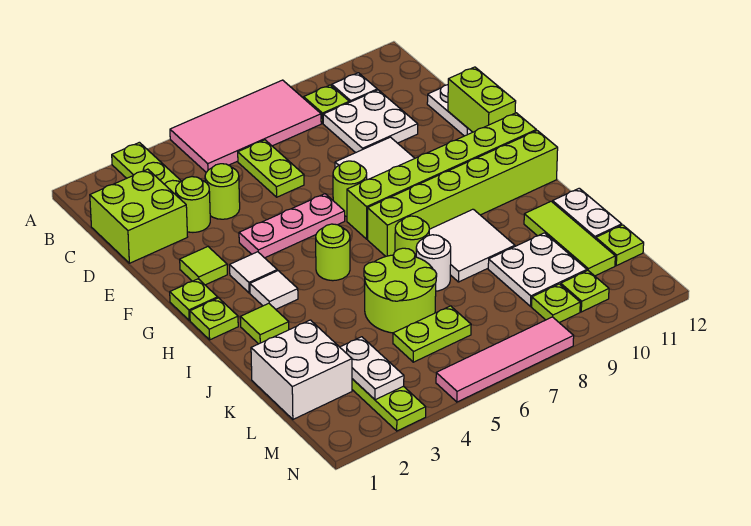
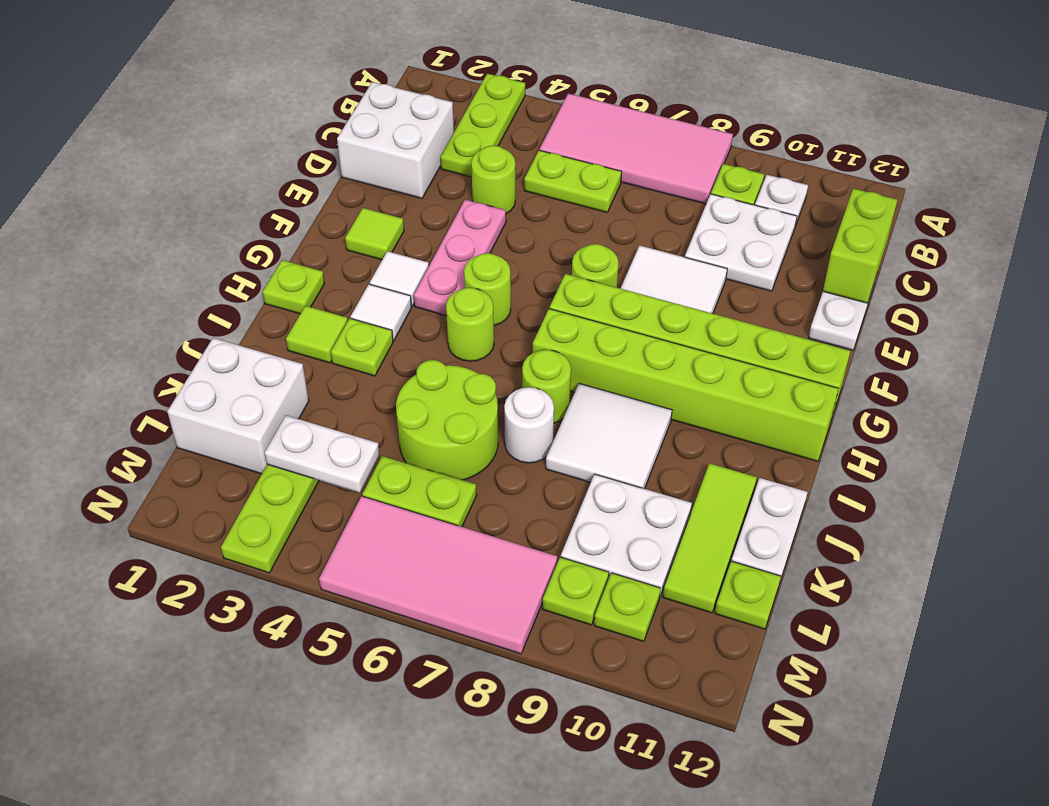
lime 2x2 brick [90,169,187,263] -> white 2x2 brick [337,82,454,198]
lime 1x2 plate [238,140,304,197] -> lime 1x2 plate turned to [524,150,622,212]
lime 1x1 round brick [176,177,210,232] -> lime 1x1 round brick moved to [464,253,511,326]
lime 1x2 brick [448,67,516,132] -> lime 1x2 brick moved to [823,188,897,303]
pink 1x3 plate [239,194,345,258] -> pink 1x3 plate turned to [414,199,506,316]
lime 1x1 plate [170,279,218,320] -> lime 1x1 plate moved to [331,318,393,376]
white 1x2 plate [340,337,404,400] -> white 1x2 plate turned to [265,415,380,493]
pink 1x4 tile [436,317,574,402] -> pink 2x4 tile [319,496,557,654]

